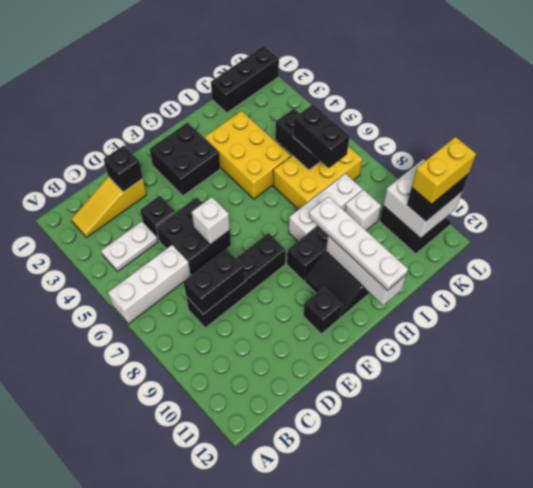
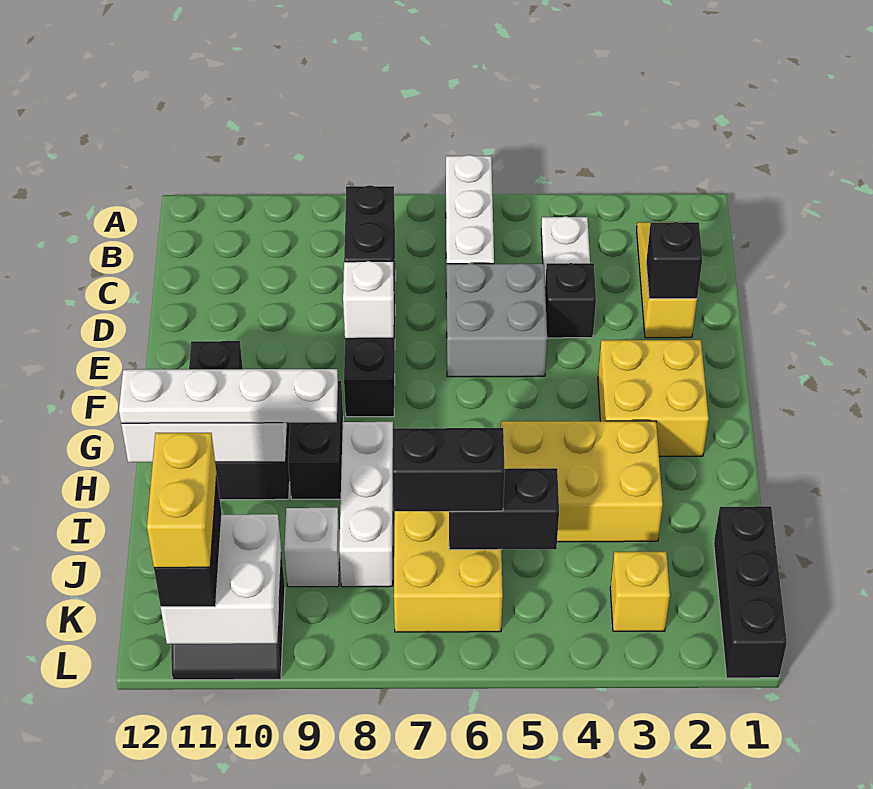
black 2x2 brick [157,197,231,275] -> grey 2x2 brick [447,263,547,377]
white 1x1 brick [192,197,230,245] -> white 1x1 brick moved to [343,261,394,339]
black 2x2 brick [149,122,220,196] -> yellow 2x2 brick [598,340,709,456]
none -> yellow 1x1 brick [610,552,670,631]

